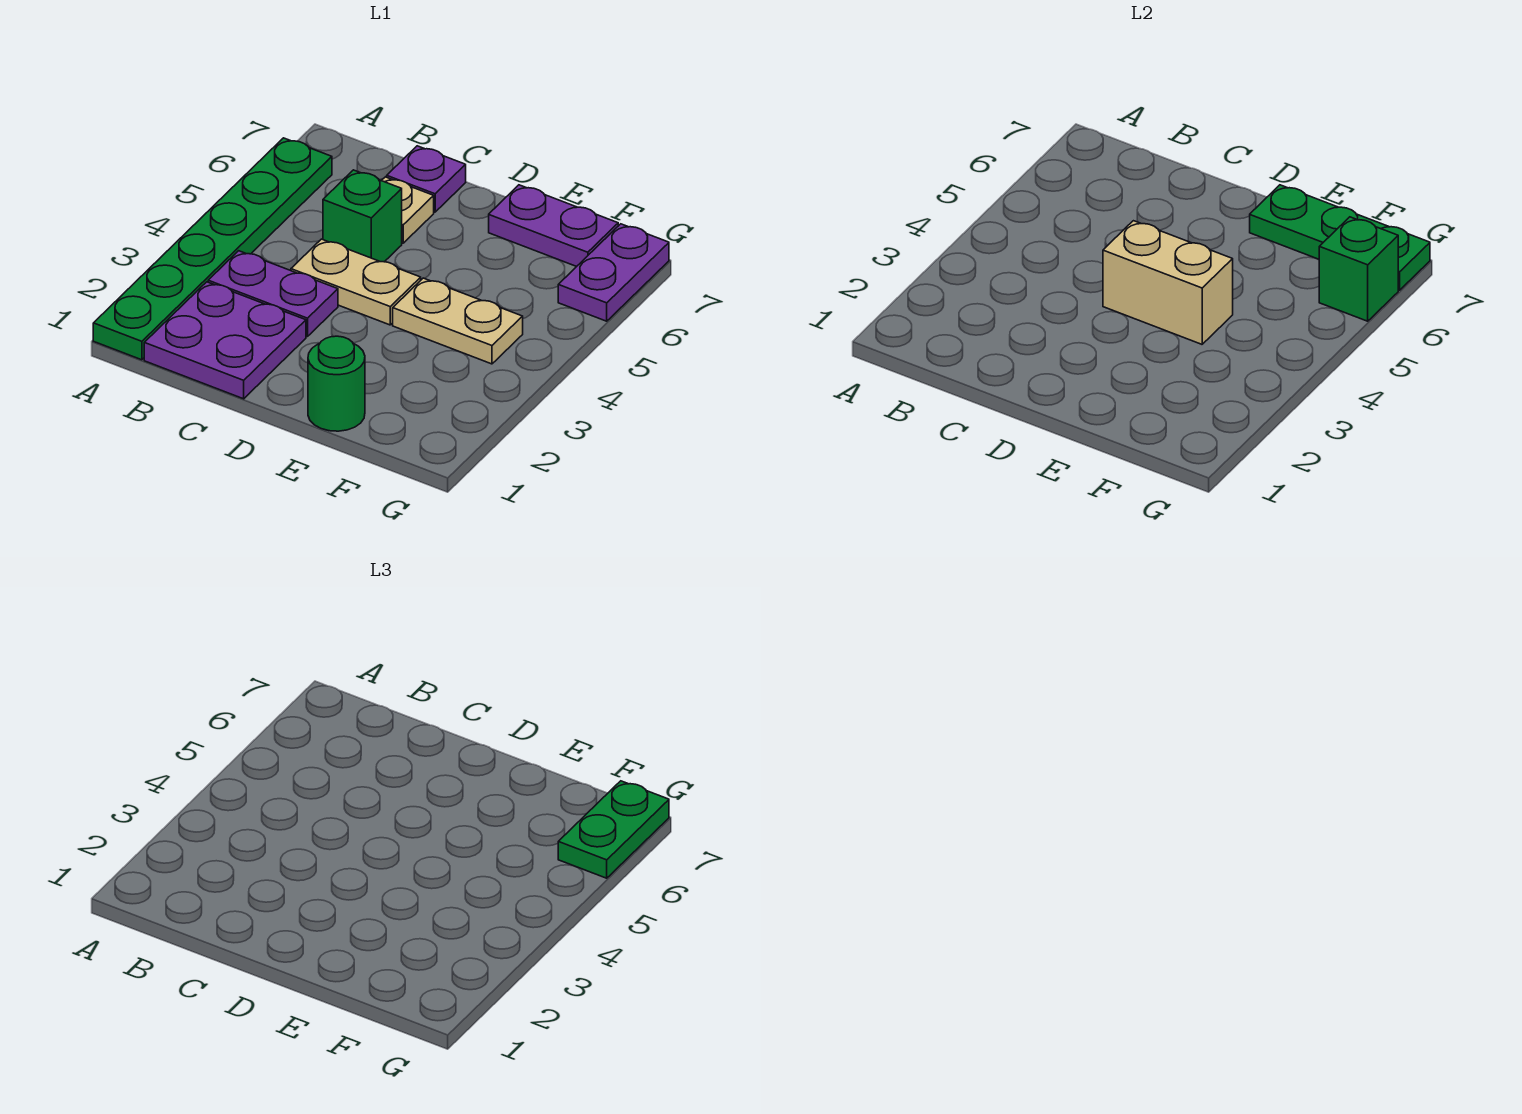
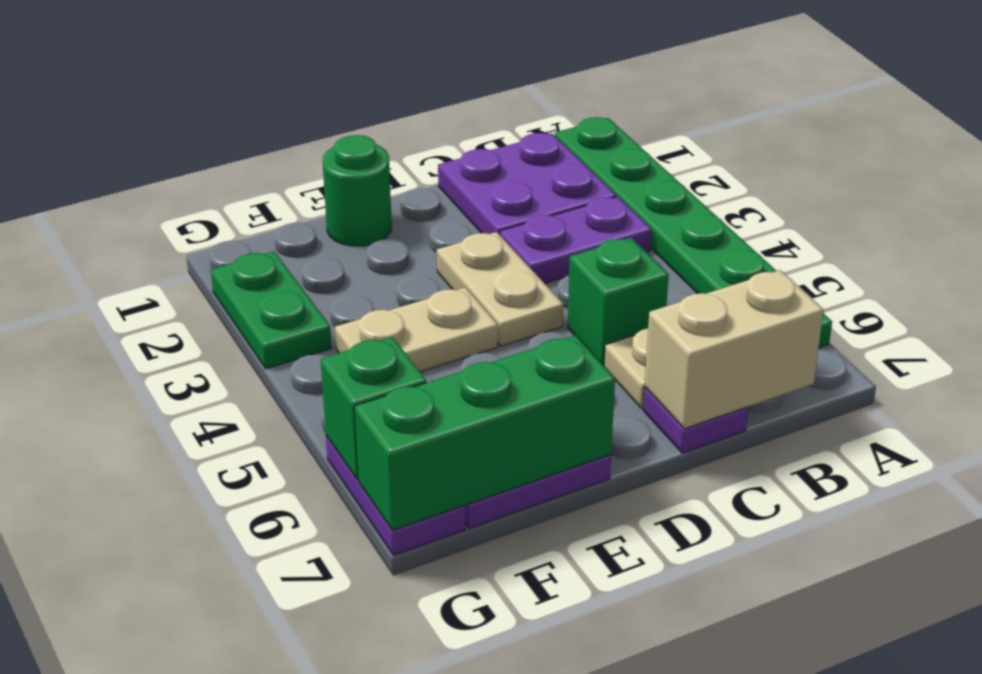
tan 1x2 plate [291,239,421,325] -> tan 1x2 plate turned to [437,232,563,346]
tan 1x2 brick [1103,221,1233,344] -> tan 1x2 brick moved to [645,270,824,429]
green 1x3 plate [1250,185,1430,290] -> green 1x3 brick [355,335,615,530]
green 1x2 plate [558,781,669,878] -> green 1x2 plate moved to [211,252,332,369]

